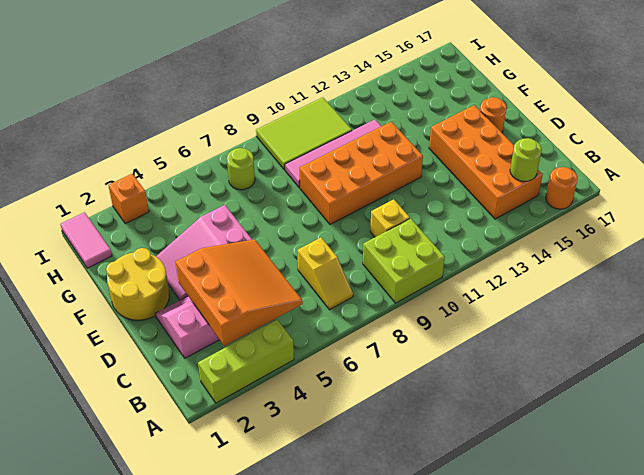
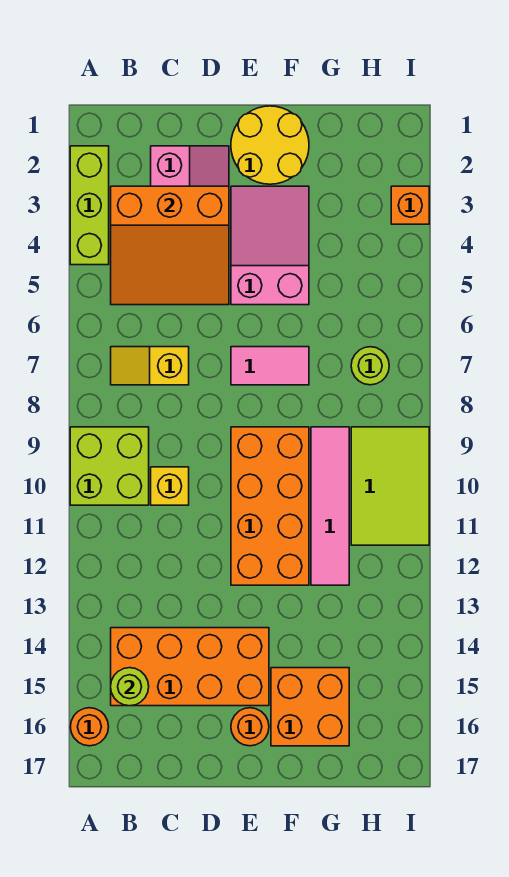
none -> orange 2x2 brick [271,668,349,746]
pink 1x2 tile [60,212,112,268] -> pink 1x2 tile moved to [231,347,309,385]

